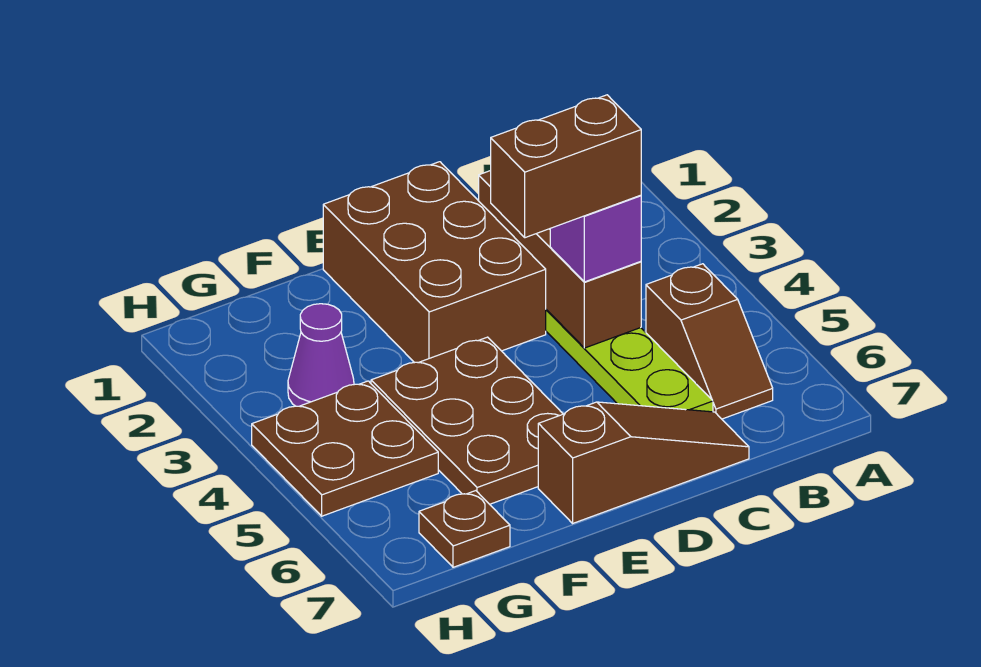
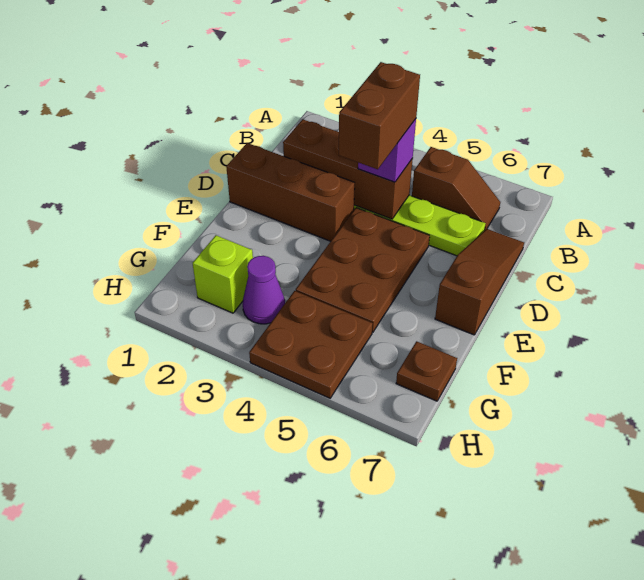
brown 2x3 brick [323,162,546,363] -> brown 1x3 brick [226,143,355,241]
brown 2x3 plate [371,337,563,504] -> brown 2x3 plate turned to [296,208,430,332]
none -> lime 1x1 brick [193,235,253,313]

